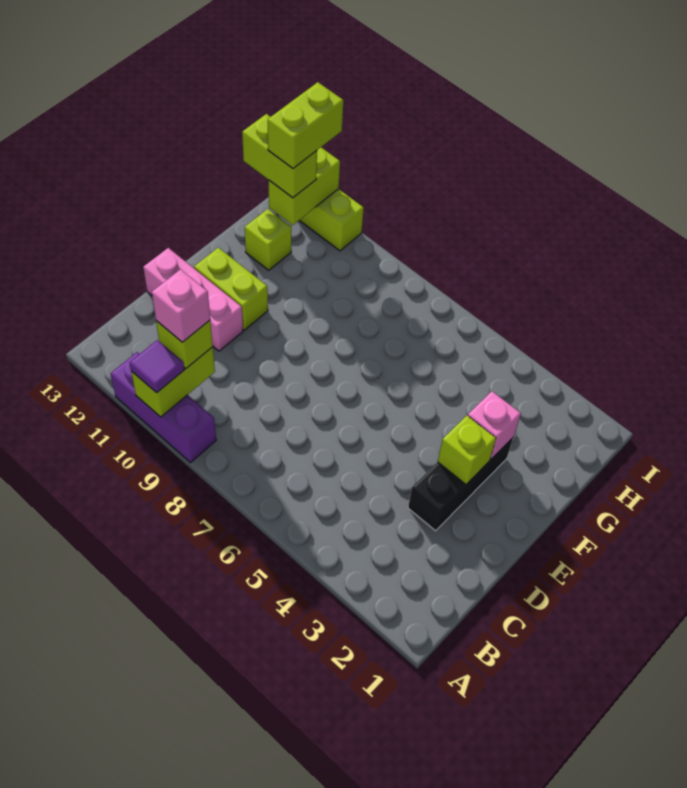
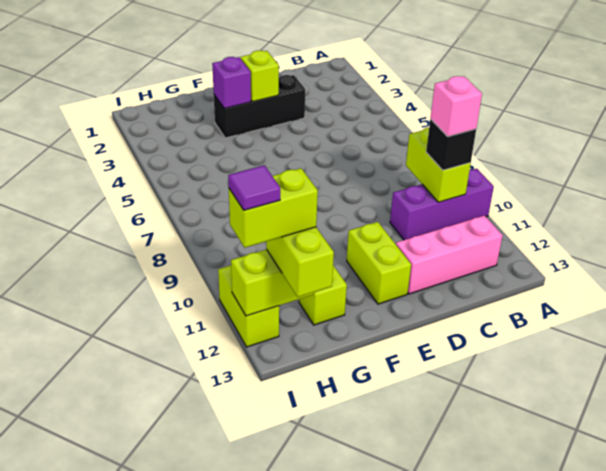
purple 1x3 brick [111,352,216,463] -> purple 1x3 brick turned to [390,169,494,240]
lime 1x2 brick [131,347,215,417] -> lime 1x2 brick turned to [406,128,471,202]
purple 1x1 tile [130,340,184,393] -> purple 1x1 tile moved to [228,165,280,210]
lime 1x1 brick [156,321,213,368] -> black 1x1 brick [426,119,476,170]
pink 1x3 brick [143,248,243,351] -> pink 1x3 brick turned to [396,216,502,294]
pink 1x1 brick [468,391,521,460] -> purple 1x1 brick [212,57,251,108]

